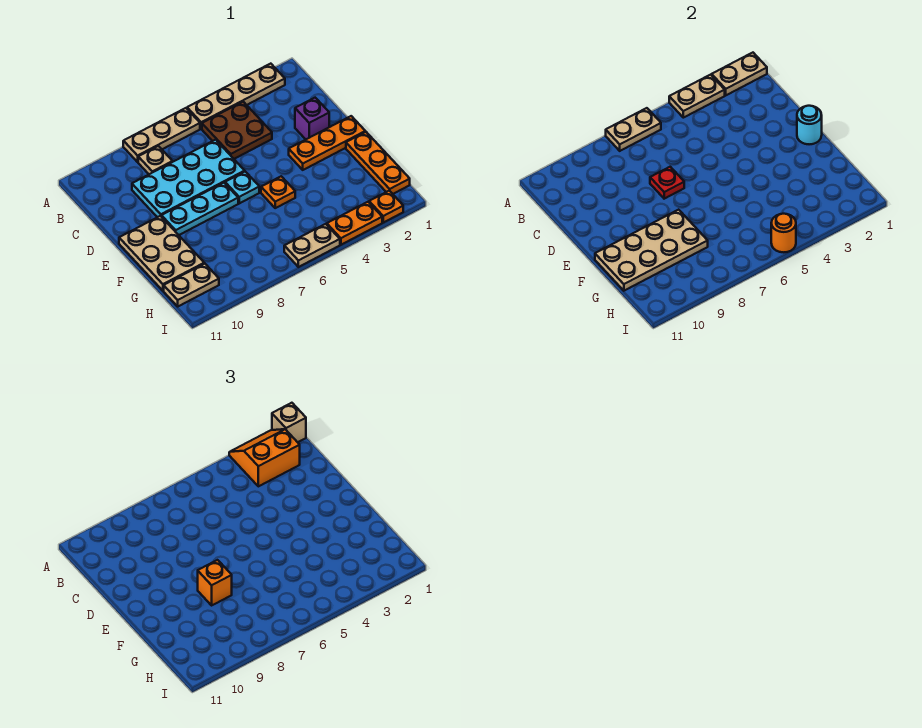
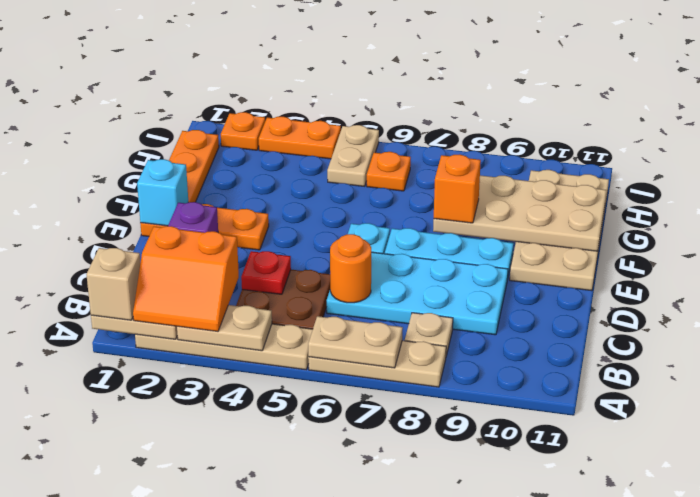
red 1x1 plate [650,167,684,199] -> red 1x1 plate moved to [241,251,291,294]
cyan 1x1 round brick [797,106,822,144] -> cyan 1x1 brick [137,159,188,226]
orange 1x1 plate [261,176,295,208] -> orange 1x1 plate moved to [367,152,411,191]
tan 1x2 plate [284,224,340,267] -> tan 1x2 plate turned to [327,125,379,186]
orange 1x1 round brick [771,214,796,252] -> orange 1x1 round brick moved to [330,234,371,303]

